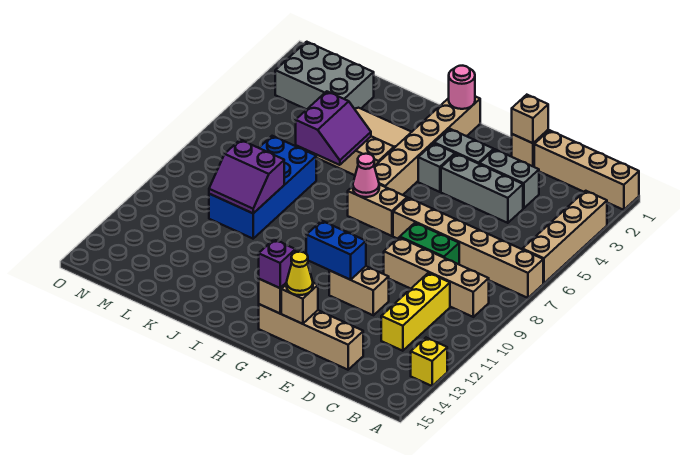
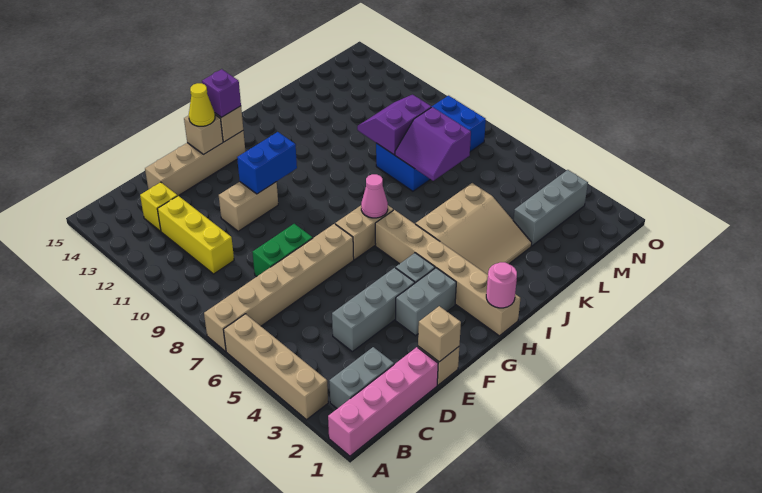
tan 1x4 brick [534,130,639,210] -> pink 1x4 brick [328,347,438,456]
yellow 1x1 brick [411,338,447,386] -> yellow 1x1 brick moved to [140,182,177,231]
tan 1x4 brick [384,237,489,317] -> none
grey 1x2 brick [480,149,539,208] -> grey 1x2 brick moved to [329,347,394,409]
purple 2x2 slope [296,91,371,165] -> purple 2x2 slope moved to [395,107,471,181]
blue 2x4 brick [209,136,316,239] -> blue 2x4 brick turned to [376,96,486,191]
grey 2x3 brick [275,42,374,109] -> grey 1x3 brick [513,170,588,246]

